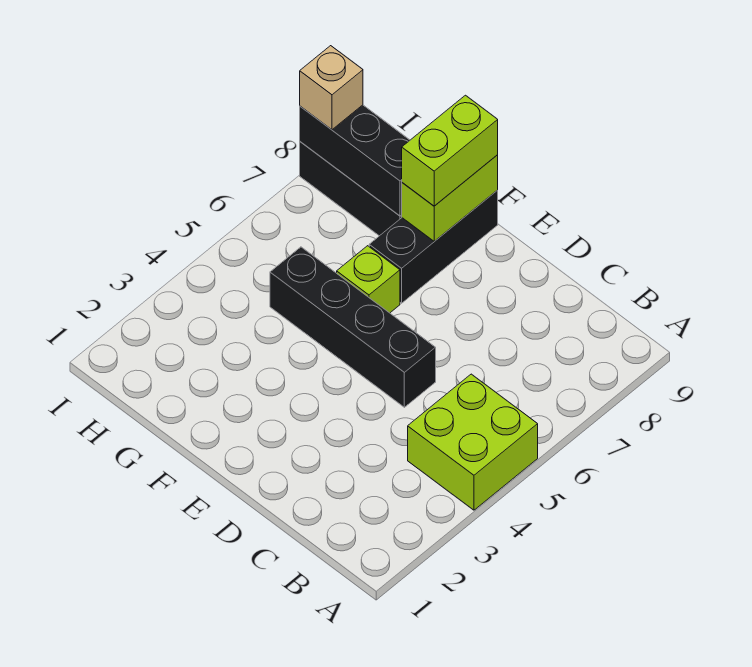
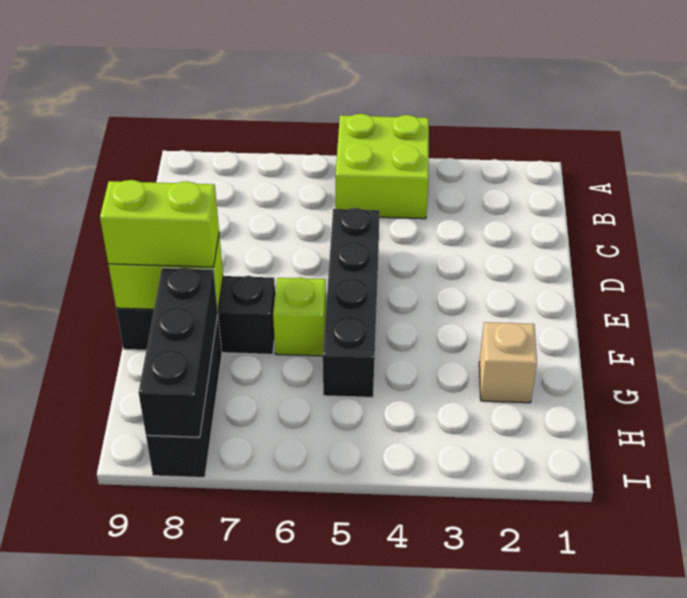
tan 1x1 brick [300,46,363,130] -> tan 1x1 brick moved to [479,322,537,403]

